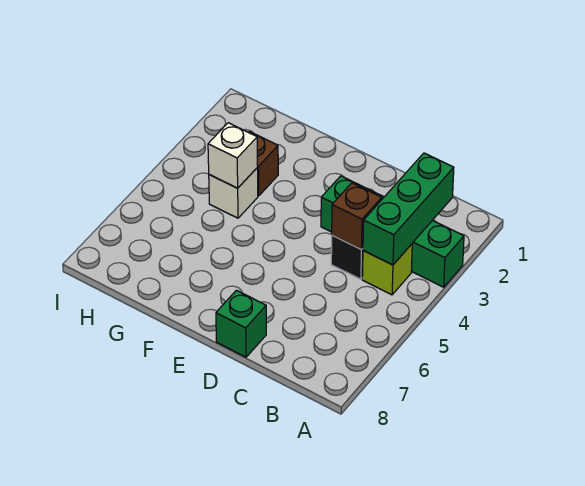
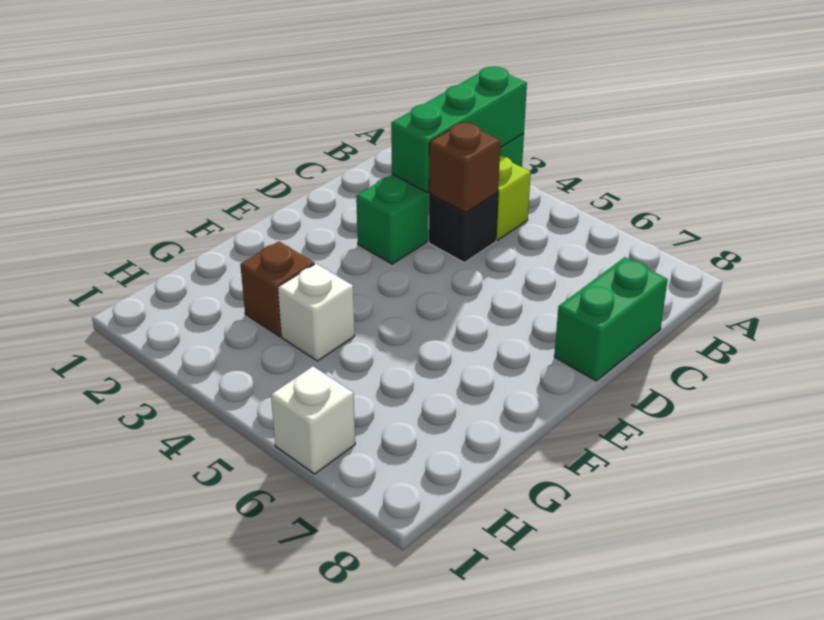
green 1x3 brick [363,153,454,265] -> green 1x3 brick turned to [391,66,527,192]
green 1x1 brick [216,290,266,357] -> green 1x2 brick [554,257,668,381]
white 1x1 brick [208,123,258,188] -> white 1x1 brick moved to [271,366,355,474]

